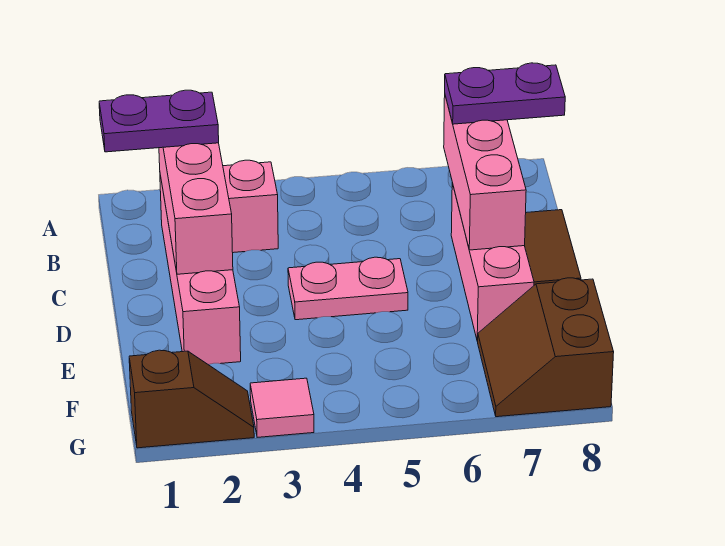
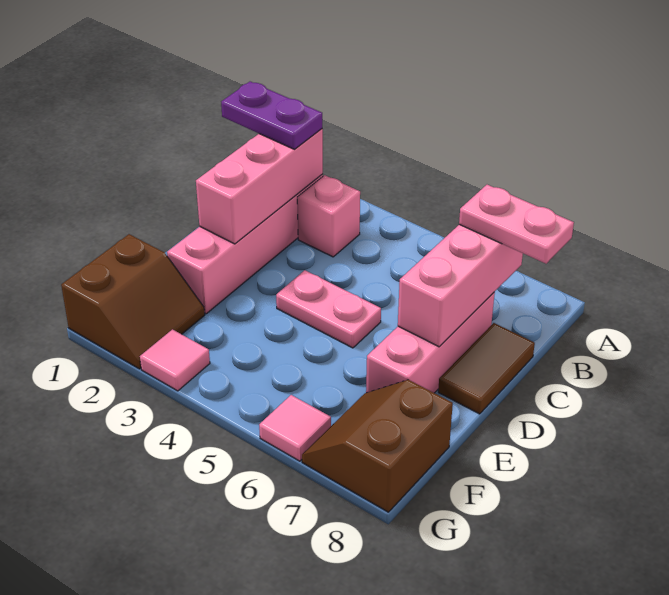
purple 1x2 plate [445,63,565,124] -> pink 1x2 plate [459,185,574,264]
brown 1x2 slope [129,350,254,448] -> brown 2x2 slope [61,234,205,369]
none -> pink 1x1 tile [259,395,331,461]

